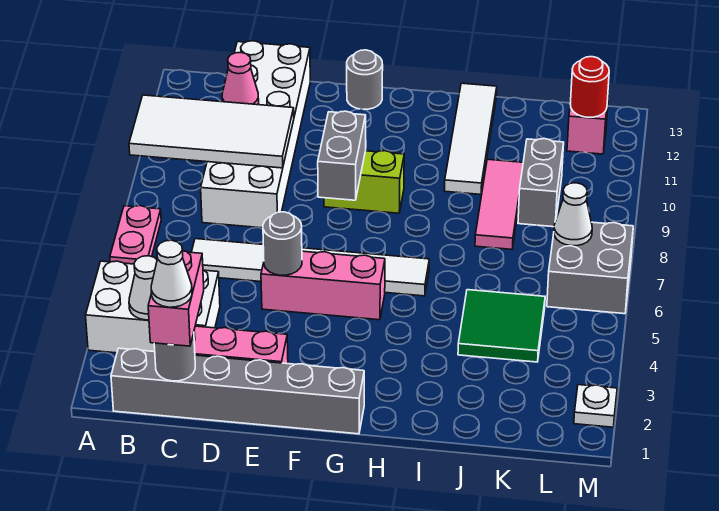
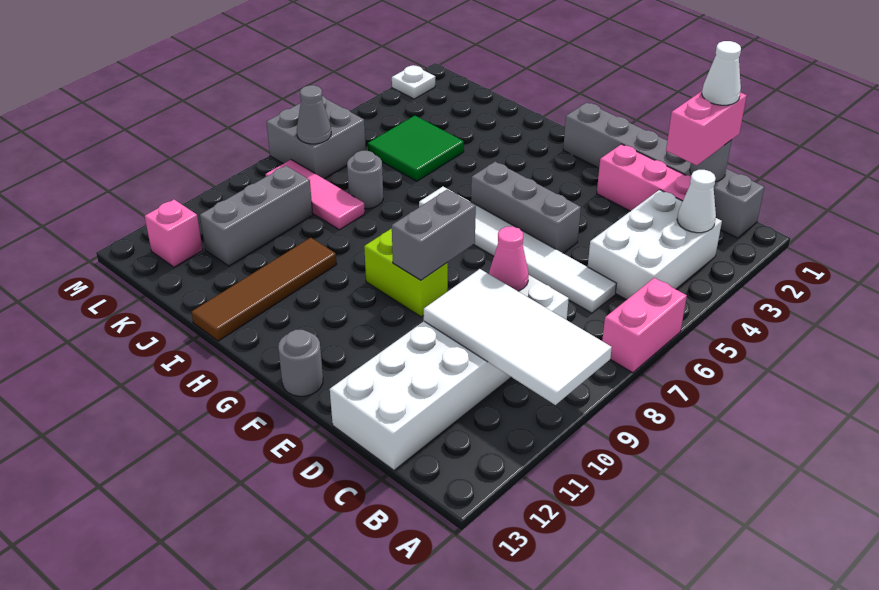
white 2x3 brick [86,261,220,353] -> white 2x3 brick turned to [588,190,722,300]
pink 1x2 plate [110,206,161,264] -> pink 1x2 brick [602,278,687,373]
pink 1x1 cone [222,53,259,105] -> pink 1x1 cone moved to [489,226,529,291]
pink 1x3 brick [261,251,385,320] -> grey 1x3 brick [471,162,581,253]
grey 1x1 round brick [263,212,302,275] -> grey 1x1 round brick moved to [347,151,383,209]
white 1x4 tile [444,83,497,194] -> brown 1x4 tile [192,238,337,341]
pink 1x3 tile [475,159,523,249] -> pink 1x3 tile turned to [266,160,365,230]
grey 1x2 brick [518,139,564,227] -> grey 1x3 brick [200,166,313,266]
white 1x1 cone [554,183,592,246] -> grey 1x1 cone [297,85,331,144]
red 1x1 round brick [570,57,609,117] -> none

